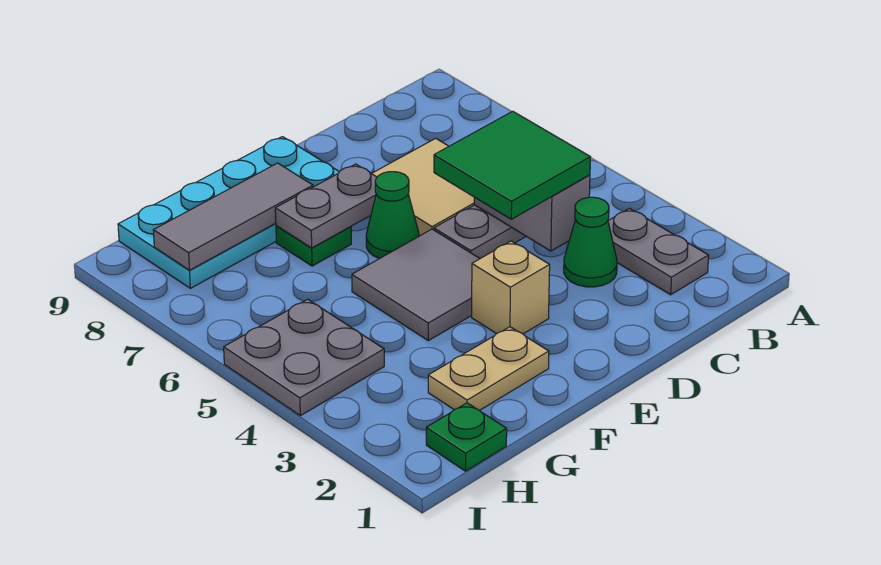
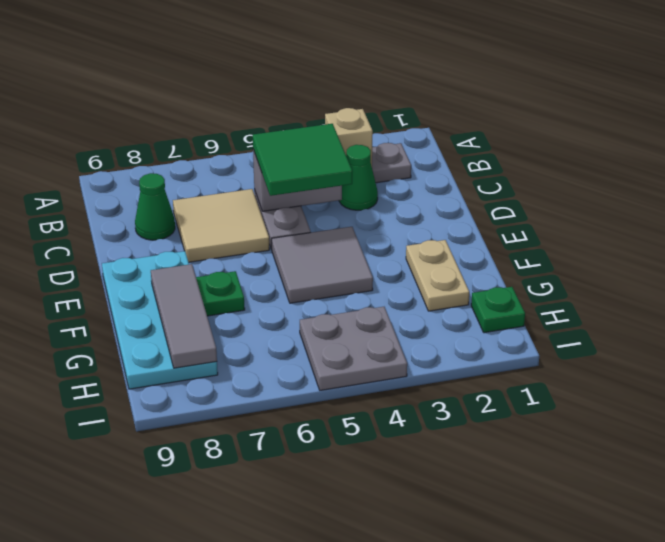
tan 1x1 brick [472,241,550,334] -> tan 1x1 brick moved to [325,108,373,166]
green 1x1 cone [366,172,419,259] -> green 1x1 cone moved to [135,173,175,240]
grey 1x2 plate [275,164,377,248] -> none

